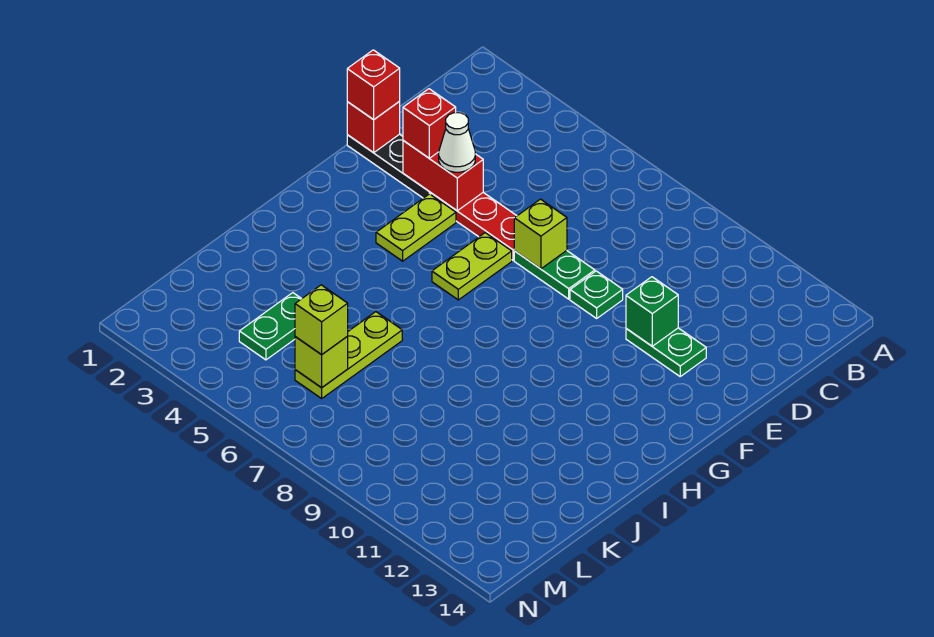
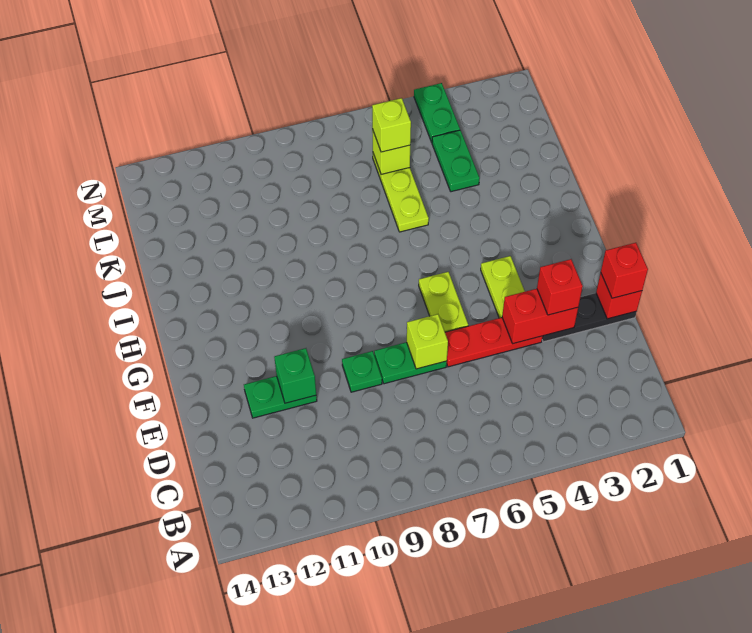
white 1x1 cone [439,113,475,172] -> none
none -> green 1x2 plate [414,83,460,142]

